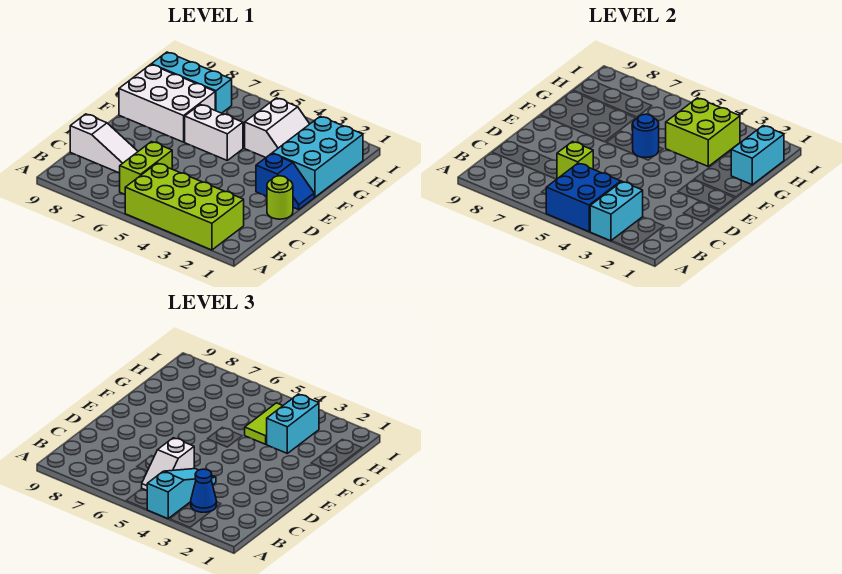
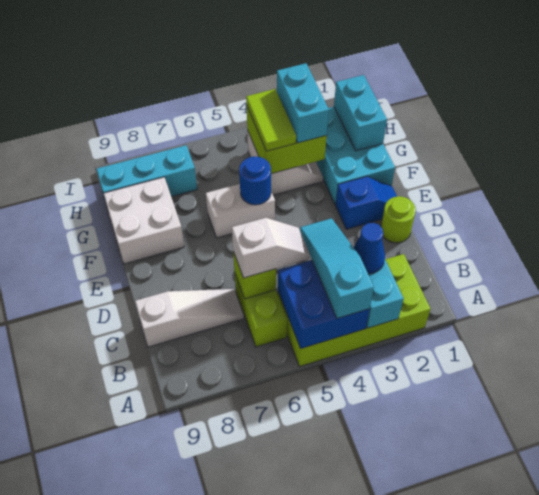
white 1x2 slope [142,438,194,490] -> white 1x2 slope turned to [232,218,310,278]
white 2x3 brick [119,64,215,142] -> white 2x2 brick [104,177,184,264]

